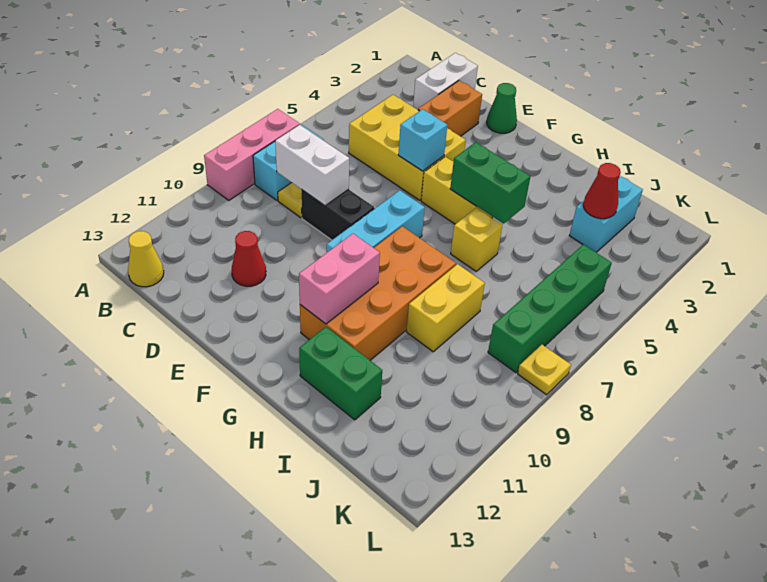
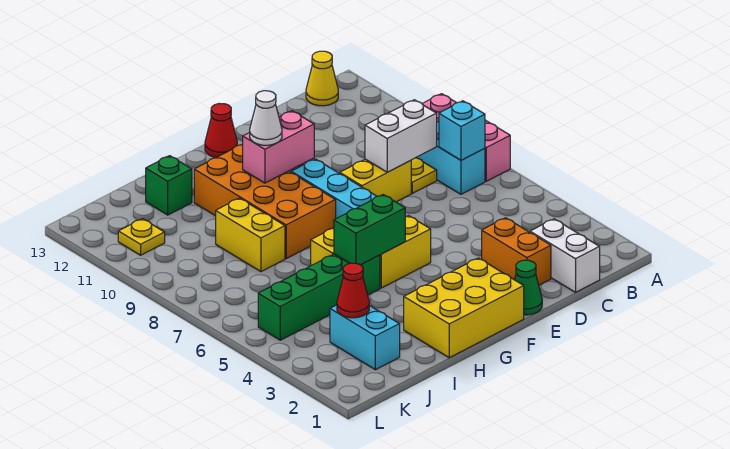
yellow 2x3 brick [349,95,466,200] -> yellow 2x3 brick moved to [404,258,524,358]
black 1x2 brick [301,189,374,240] -> yellow 1x2 brick [340,159,411,202]
red 1x1 cone [232,231,266,286] -> red 1x1 cone moved to [205,104,237,158]
cyan 1x1 brick [398,109,447,171] -> cyan 1x1 brick moved to [439,101,485,160]
pink 1x2 brick [299,234,380,324] -> pink 1x2 brick turned to [243,111,314,183]
none -> white 1x1 cone [250,91,282,145]
green 1x2 brick [299,327,382,420] -> green 1x1 brick [146,156,192,215]
green 1x4 brick [488,245,612,373] -> green 1x4 brick turned to [258,254,380,340]
yellow 1x1 plate [518,345,571,395] -> yellow 1x1 plate moved to [118,219,165,255]

